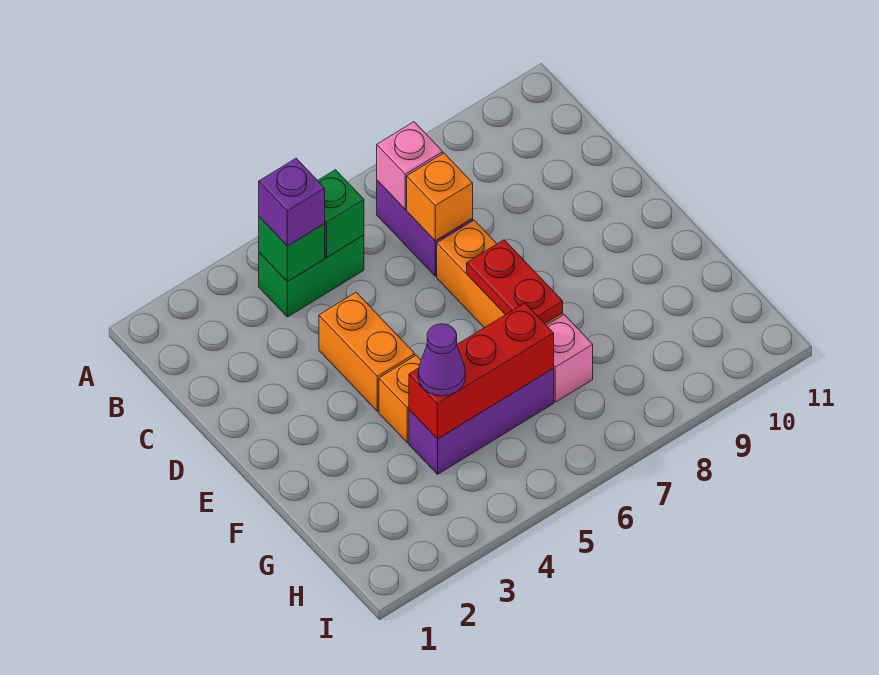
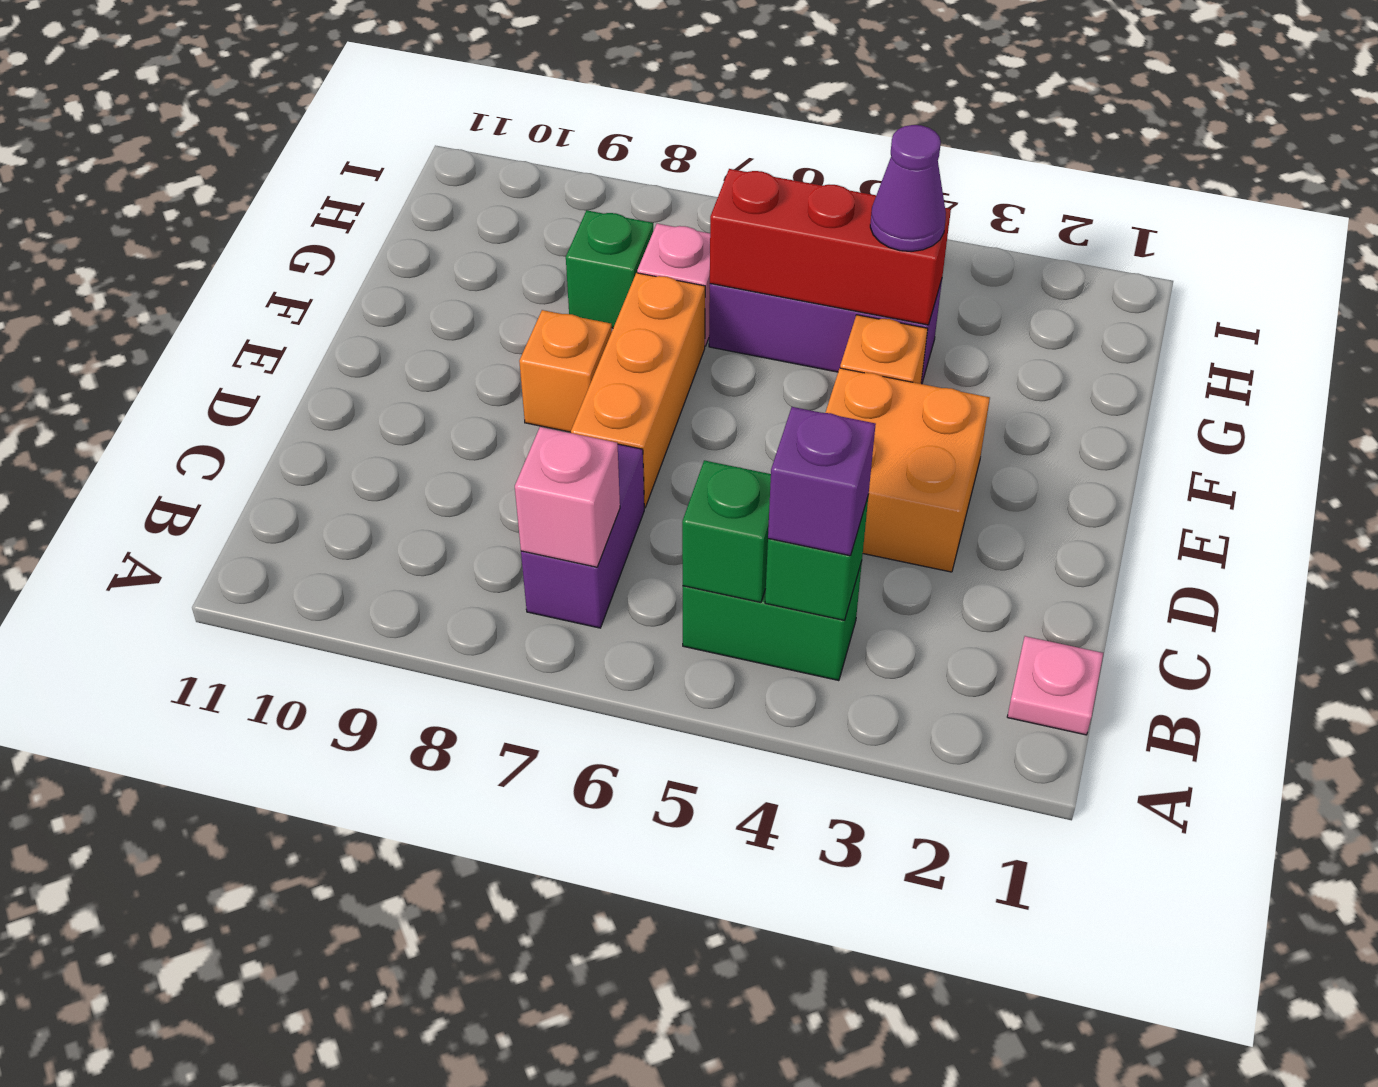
none -> pink 1x1 plate [1007,636,1103,735]
orange 1x1 brick [407,153,473,241] -> orange 1x1 brick moved to [519,310,612,432]
orange 1x2 brick [319,292,415,411] -> orange 2x2 brick [825,368,990,572]
red 1x2 plate [467,240,563,323] -> none
none -> green 1x1 brick [566,210,653,328]

